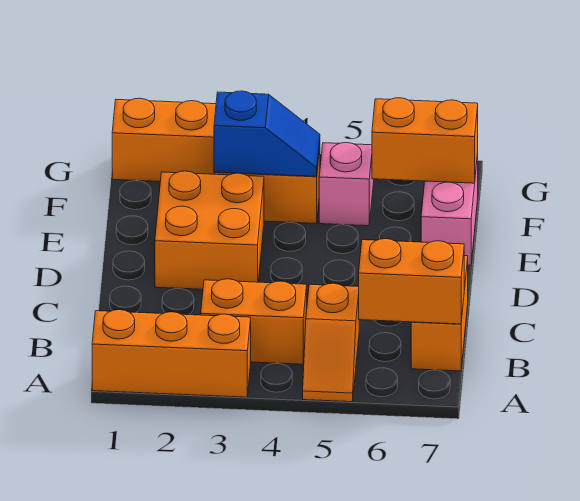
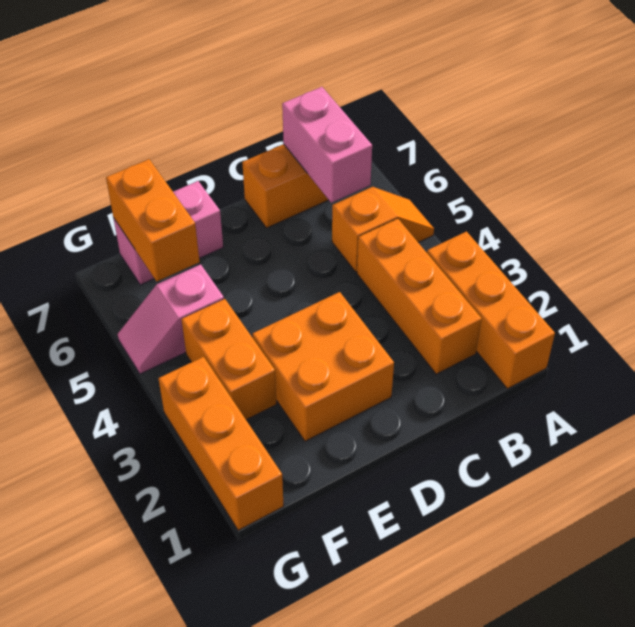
orange 1x2 brick [201,279,307,364] -> orange 1x3 brick [357,219,482,374]
orange 1x2 brick [359,239,464,324] -> pink 1x2 brick [282,87,372,203]
blue 1x2 slope [214,91,320,177] -> none

